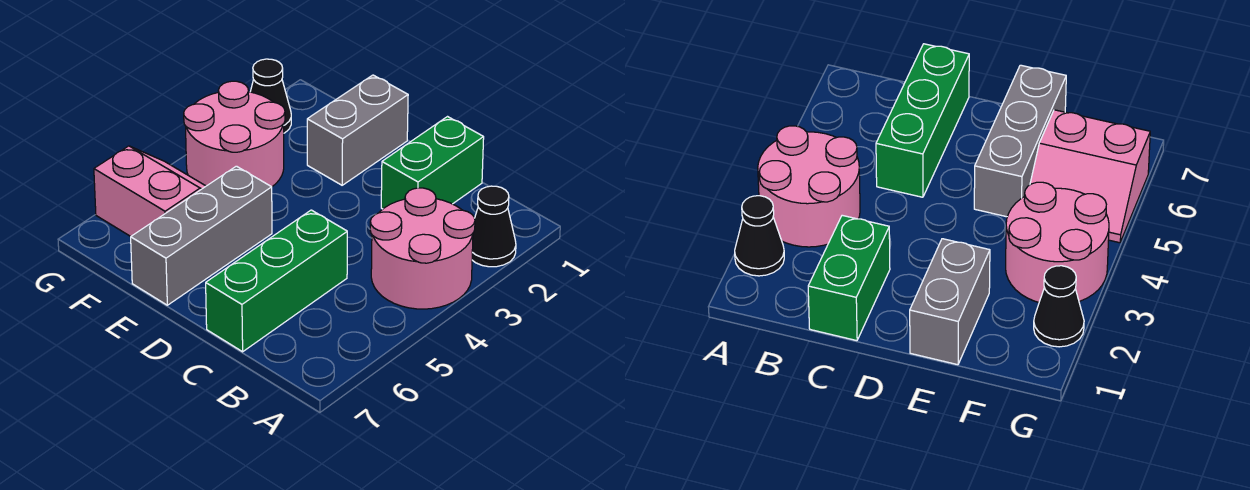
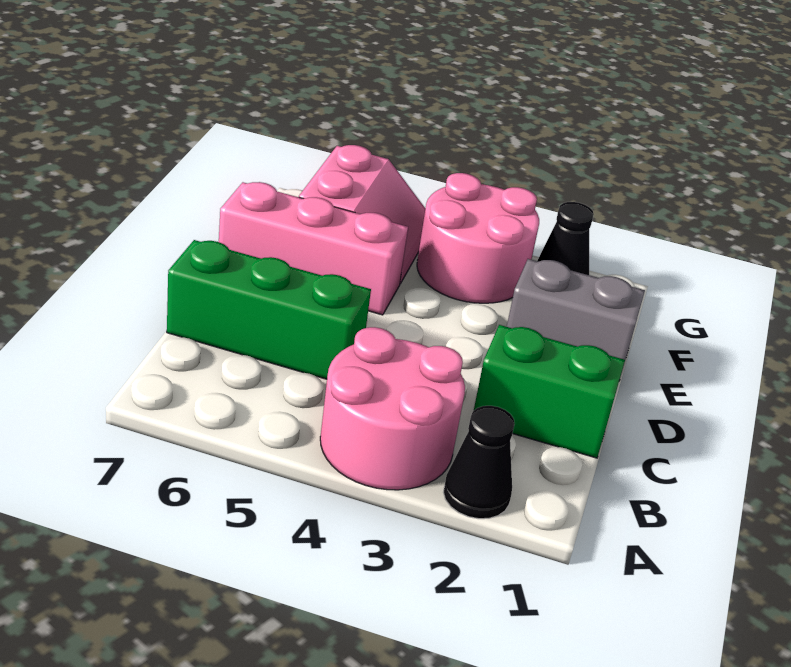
grey 1x3 brick [131,166,272,305] -> pink 1x3 brick [219,182,408,315]

